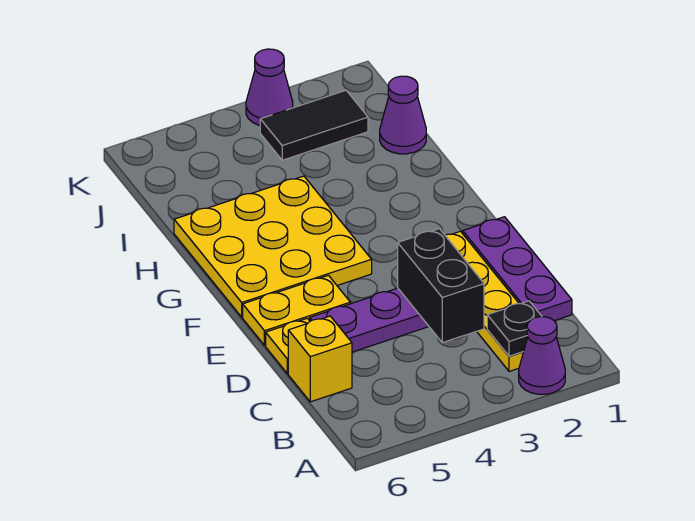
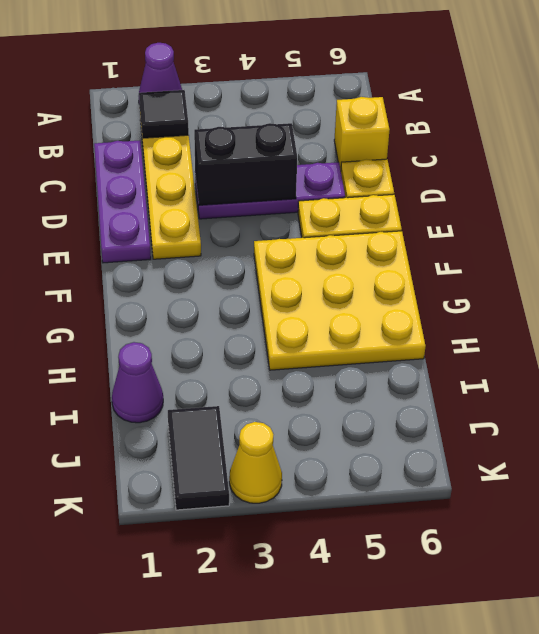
black 1x1 plate [487,301,542,356] -> black 1x1 tile [139,90,189,138]
black 1x2 brick [398,229,484,343] -> black 1x2 brick turned to [194,123,297,205]
black 1x2 tile [260,90,368,160] -> black 1x2 tile turned to [168,406,229,510]
purple 1x1 cone [246,49,293,126] -> yellow 1x1 cone [229,422,282,503]

